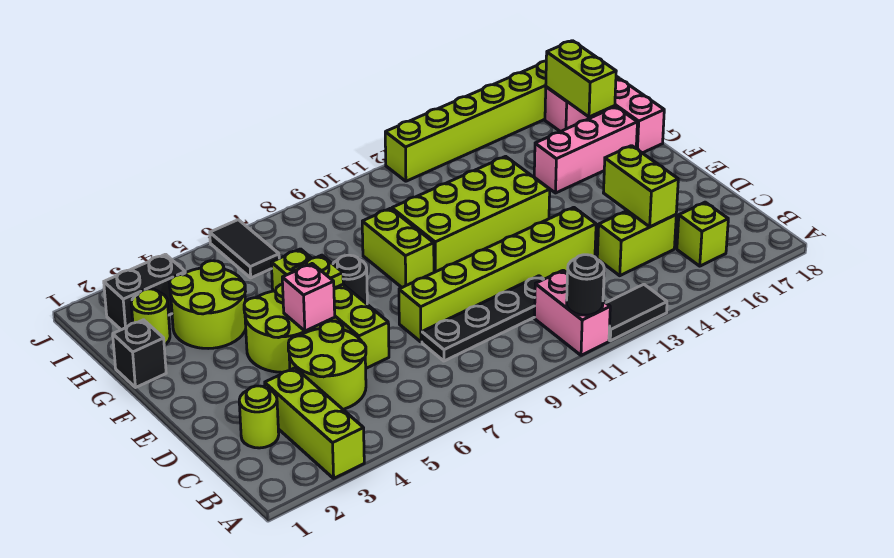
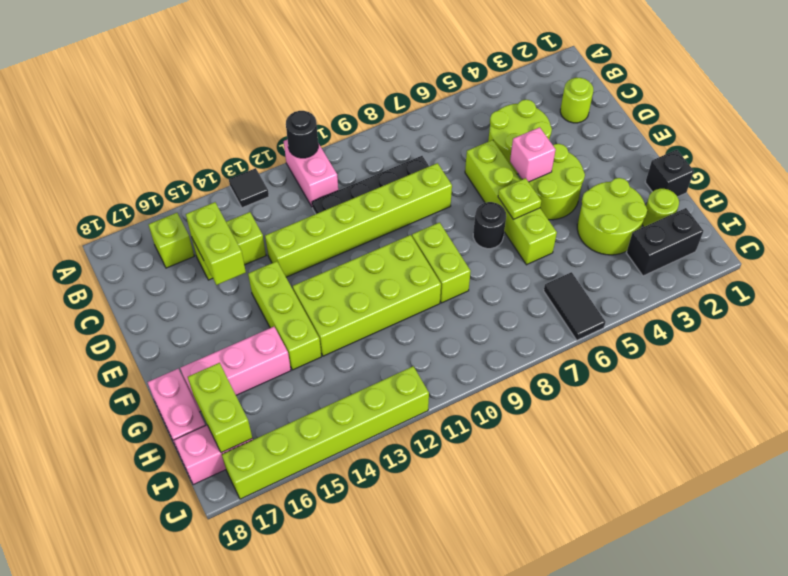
lime 1x3 brick [265,368,364,478] -> lime 1x3 brick moved to [248,261,321,370]
black 1x2 tile [606,284,667,341] -> black 1x1 tile [229,168,269,208]

